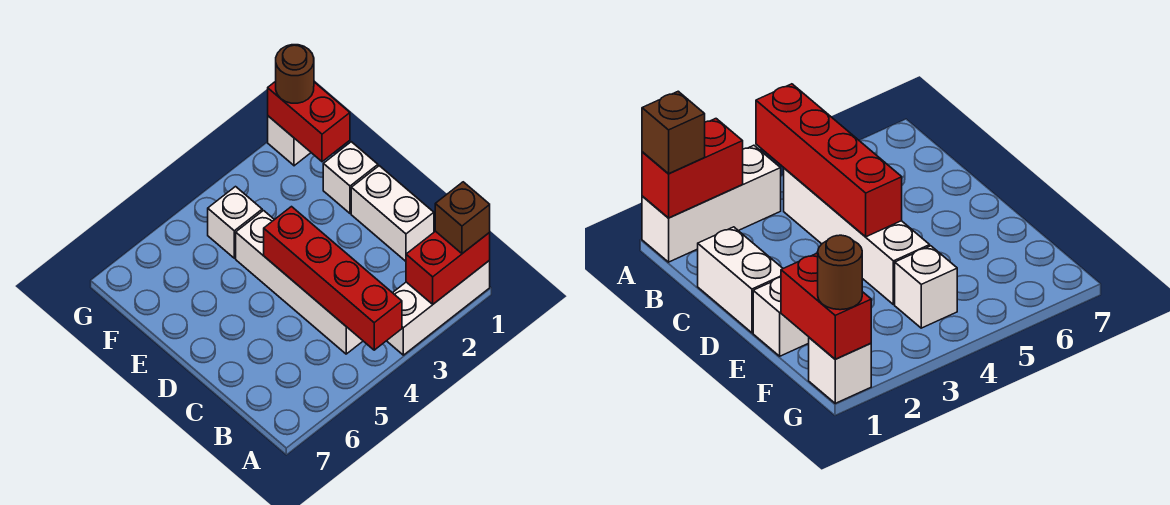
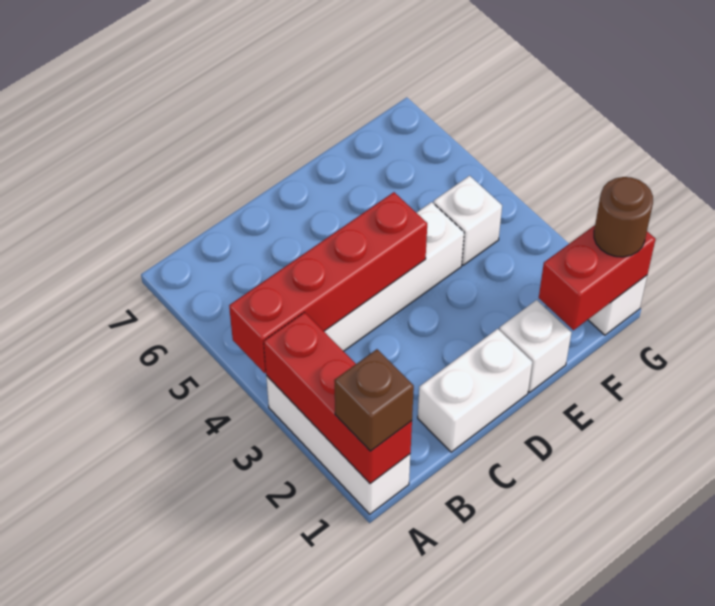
red 1x2 brick [406,231,490,304] -> red 1x3 brick [264,312,412,484]

